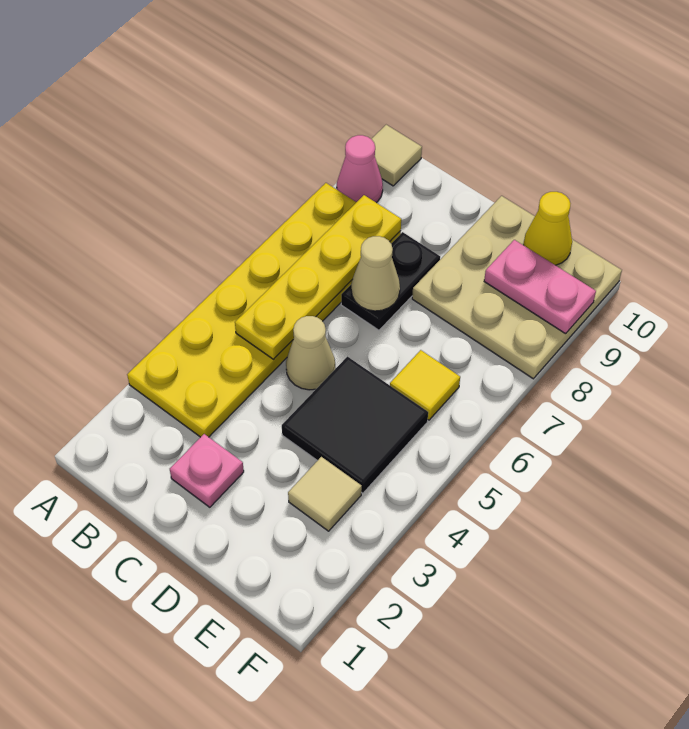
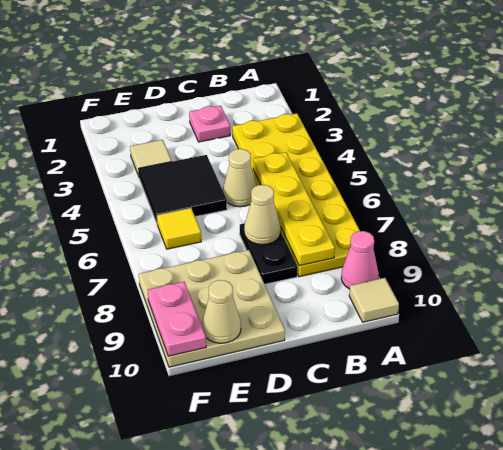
pink 1x2 plate [484,240,596,334] -> pink 1x2 plate turned to [148,282,206,356]
yellow 1x1 cone [524,192,572,265] -> tan 1x1 cone [202,280,241,343]

